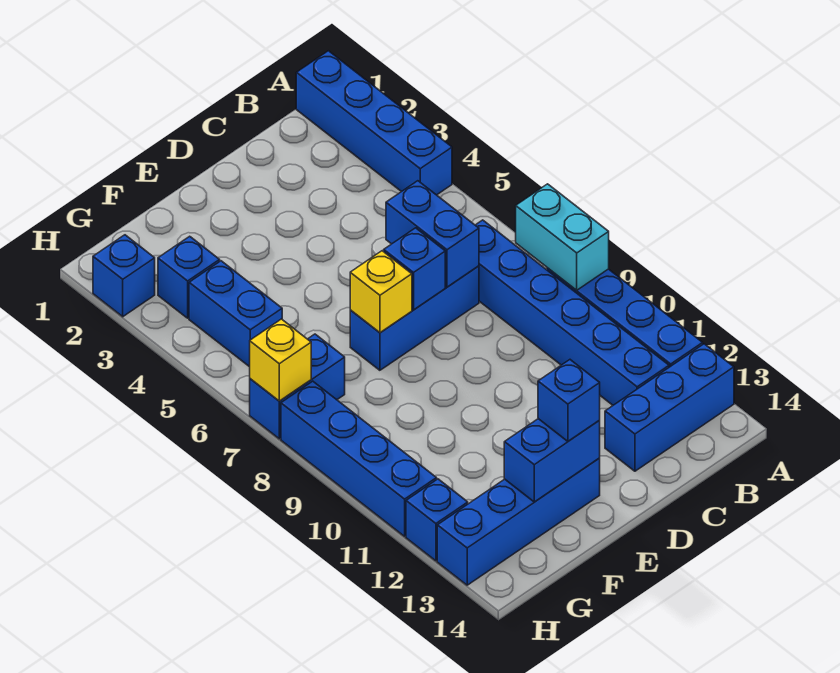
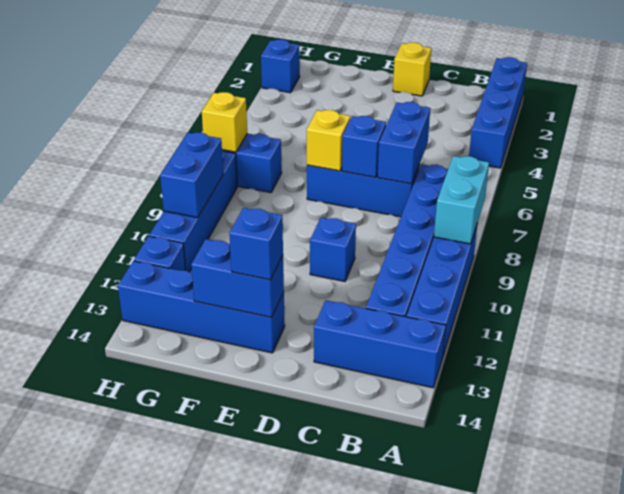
none -> yellow 1x1 brick [393,42,431,96]
blue 1x1 brick [158,236,220,318] -> blue 1x1 brick moved to [310,217,356,281]
blue 1x2 brick [189,261,282,367] -> blue 1x2 brick moved to [160,132,223,218]

